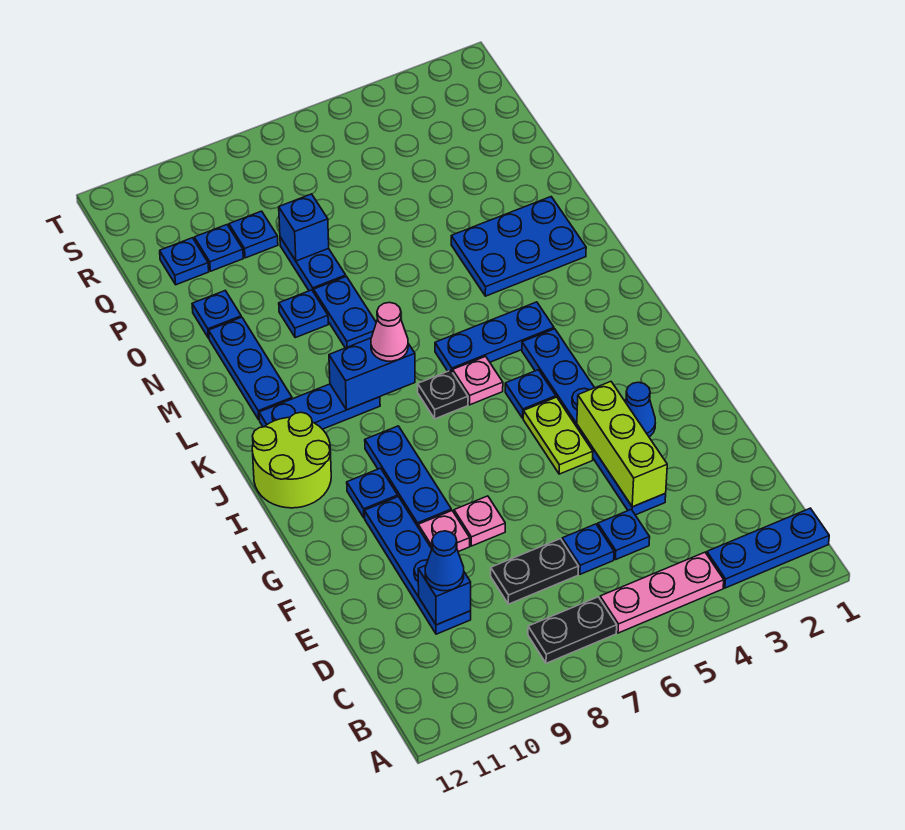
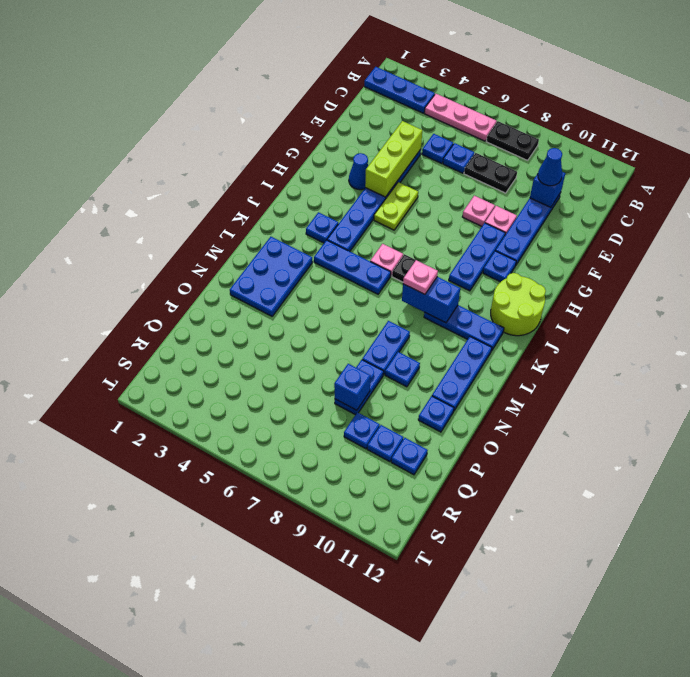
blue 1x1 plate [505,370,556,418] -> blue 1x1 plate moved to [306,212,338,243]
pink 1x1 cone [371,303,408,361] -> pink 1x1 plate [403,260,438,294]
blue 2x3 plate [451,197,586,296] -> blue 2x3 plate turned to [230,237,312,316]

